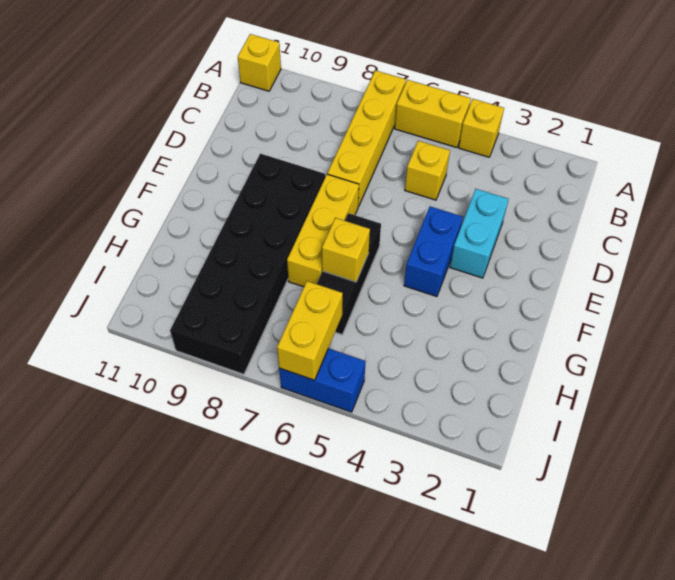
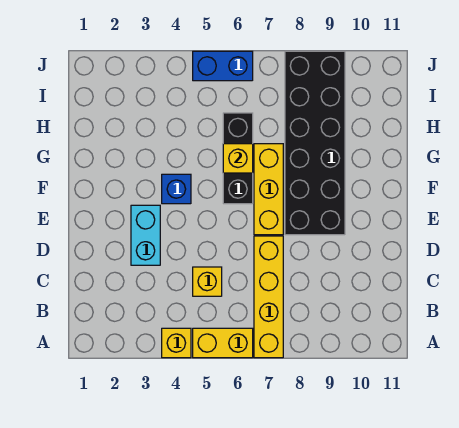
yellow 1x1 brick [238,34,281,91] -> none
blue 1x2 brick [404,206,463,297] -> blue 1x1 brick [162,174,191,204]
yellow 1x2 brick [277,281,343,380] -> none

